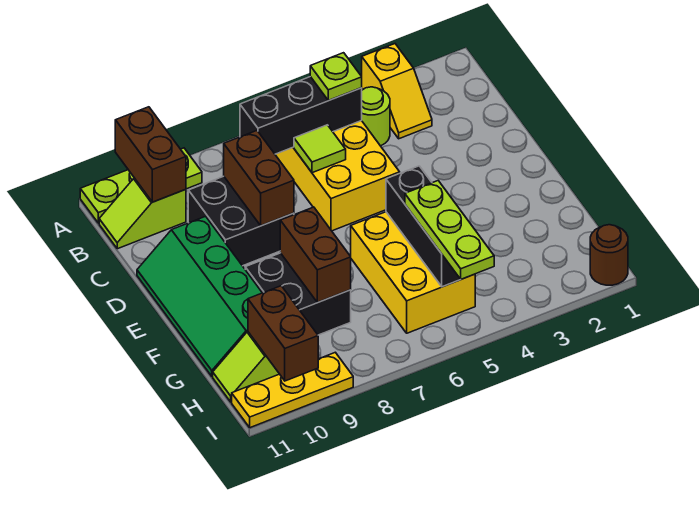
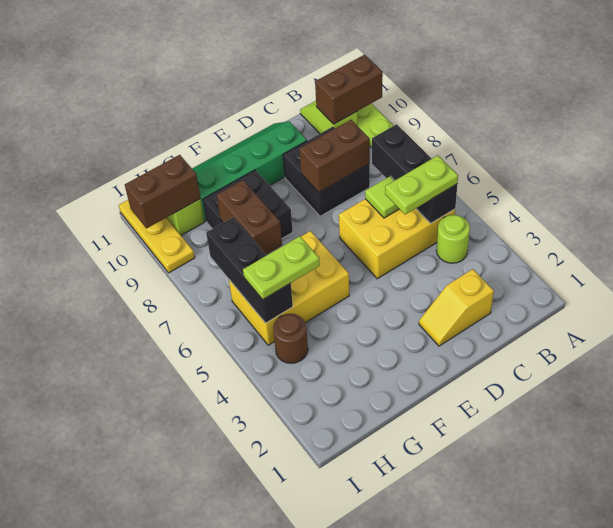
yellow 1x2 slope [362,44,432,139] -> yellow 1x2 slope moved to [419,269,494,346]
lime 1x1 plate [310,53,362,100] -> lime 1x2 plate [385,156,458,215]
black 1x3 brick [386,166,461,287] -> black 1x3 brick turned to [206,217,293,323]
brown 1x2 brick [280,207,351,302] -> brown 1x2 brick turned to [217,180,282,255]
lime 1x3 plate [405,181,494,279] -> lime 1x2 plate [243,236,320,300]
brown 1x1 round brick [590,225,628,285] -> brown 1x1 round brick moved to [273,314,308,363]

